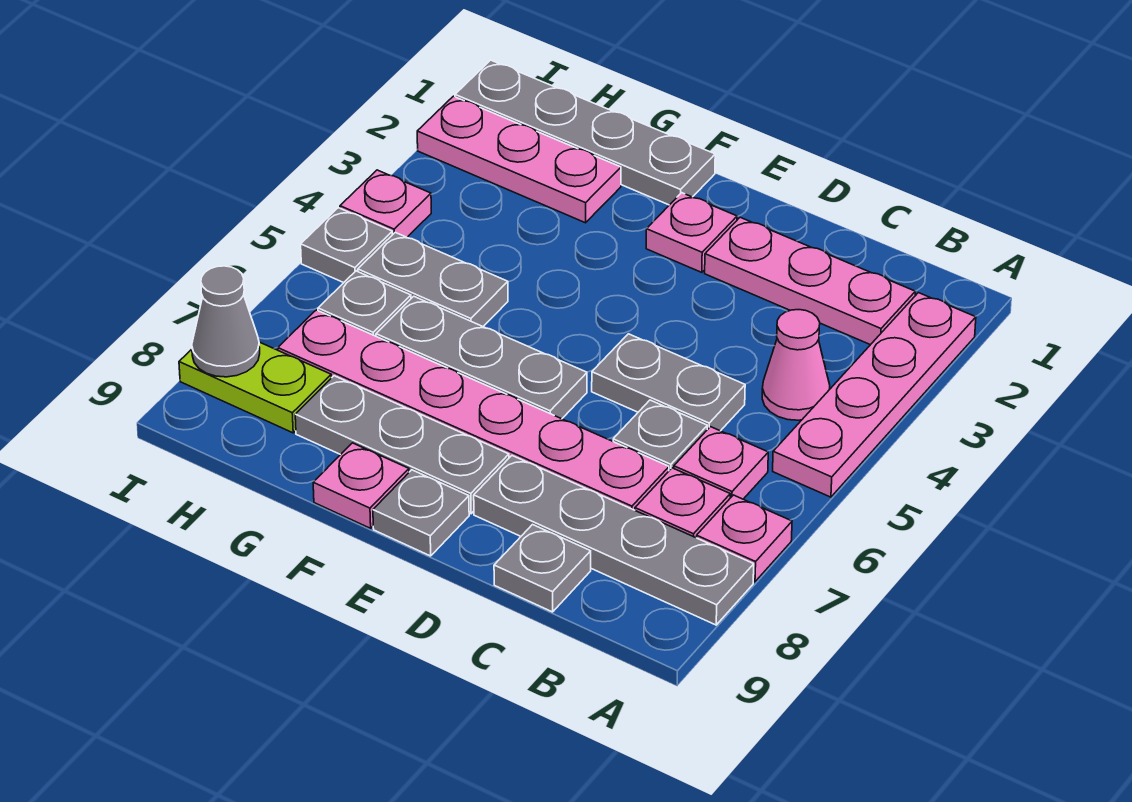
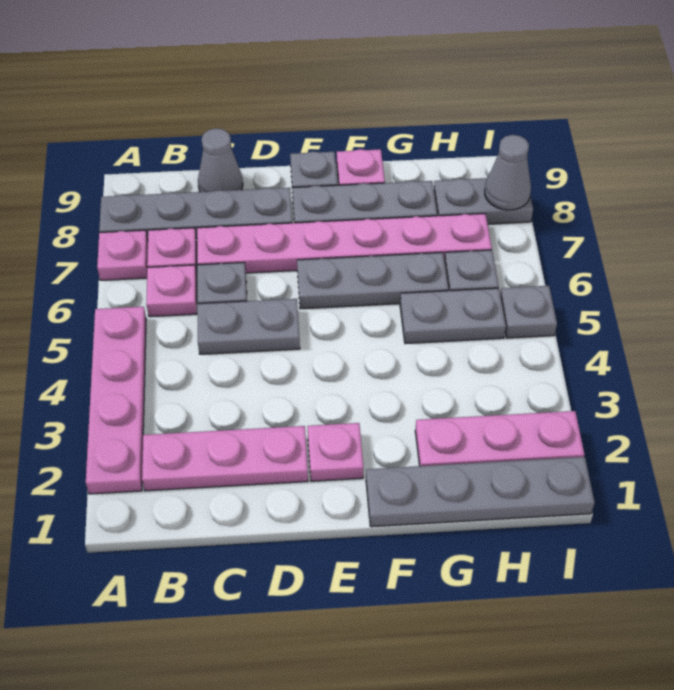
pink 1x1 cone [762,310,830,420] -> none
grey 1x1 plate [494,525,591,612] -> grey 1x1 cone [198,128,243,192]
lime 1x2 plate [179,342,331,433] -> grey 1x2 plate [434,178,533,224]
pink 1x1 plate [340,170,431,237] -> none

